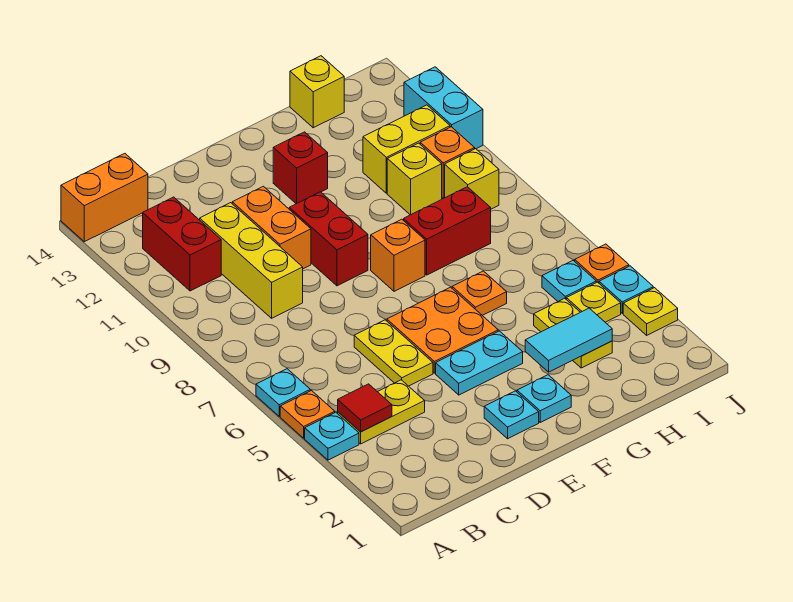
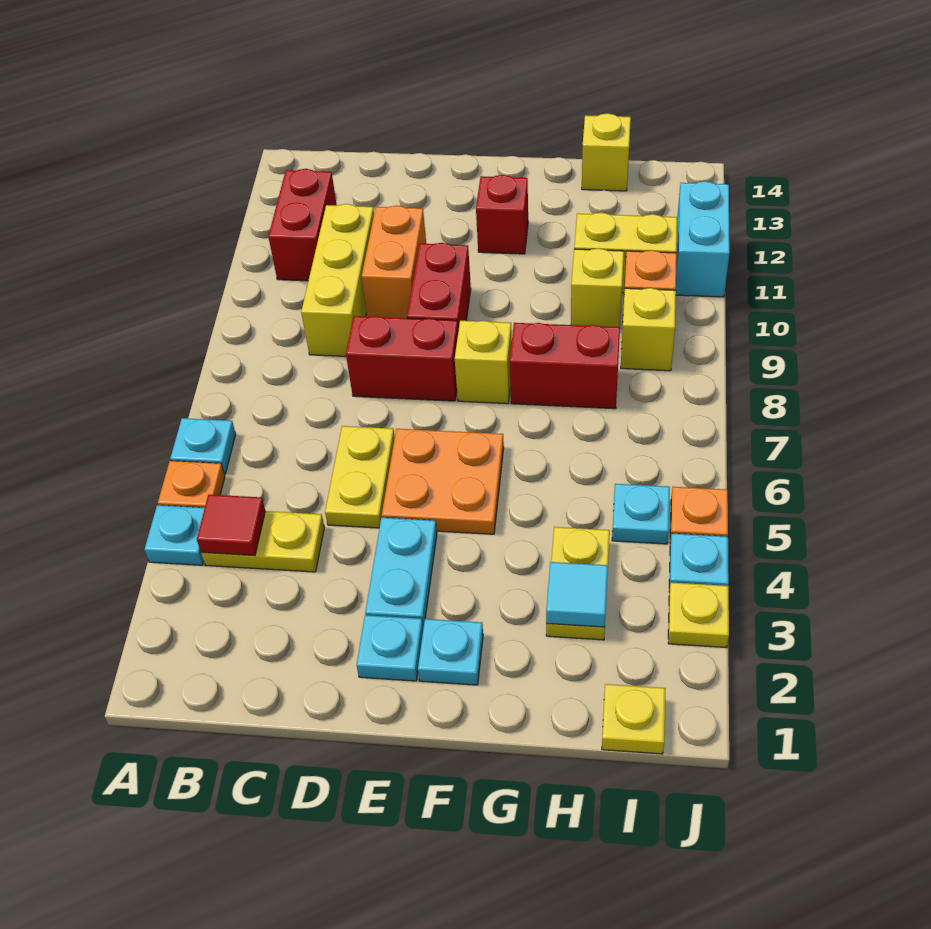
orange 1x2 brick [61,154,148,242] -> none
none -> red 1x2 brick [346,316,458,401]
cyan 1x2 plate [436,331,523,395] -> cyan 1x2 plate turned to [365,518,437,628]
orange 1x1 brick [371,219,425,291] -> yellow 1x1 brick [455,321,512,404]
cyan 1x2 tile [525,308,612,372] -> cyan 1x1 tile [546,562,608,627]
orange 1x1 plate [452,271,507,315] -> none
yellow 1x1 plate [566,282,621,322] -> yellow 1x1 plate moved to [602,684,665,754]

